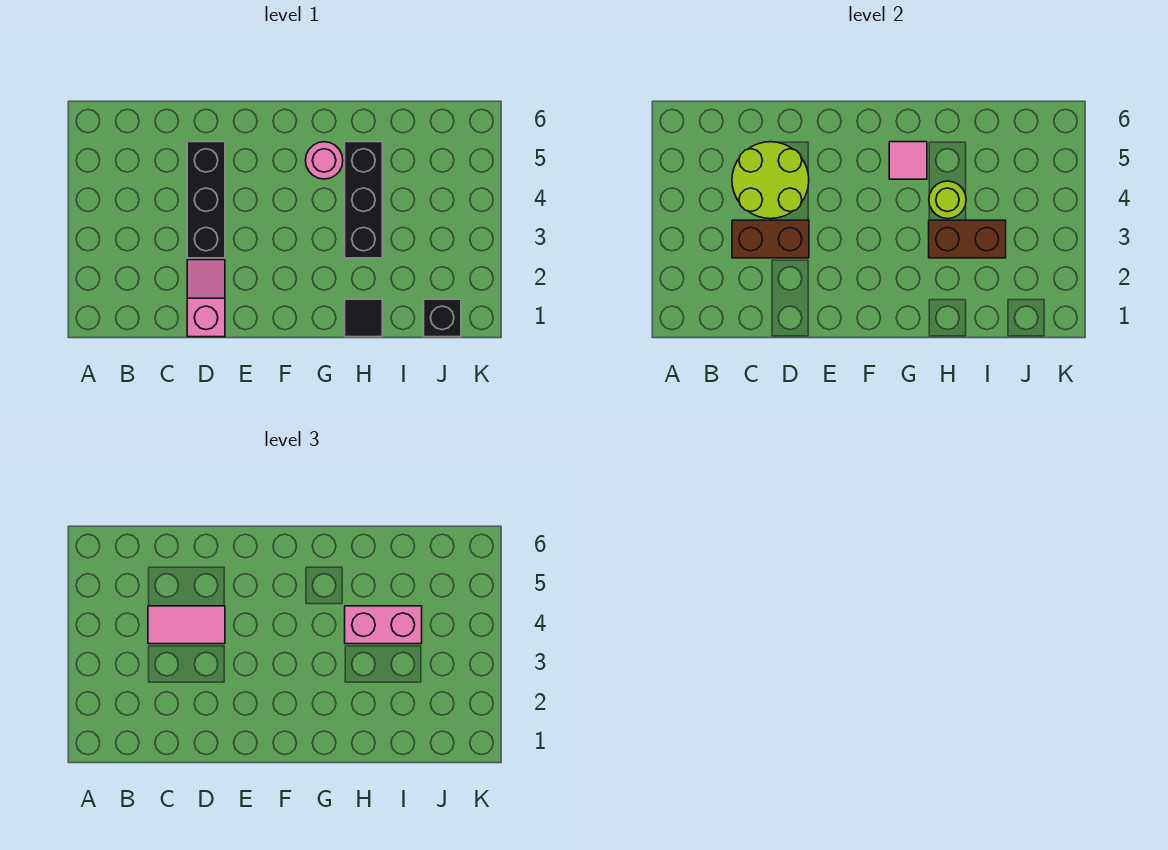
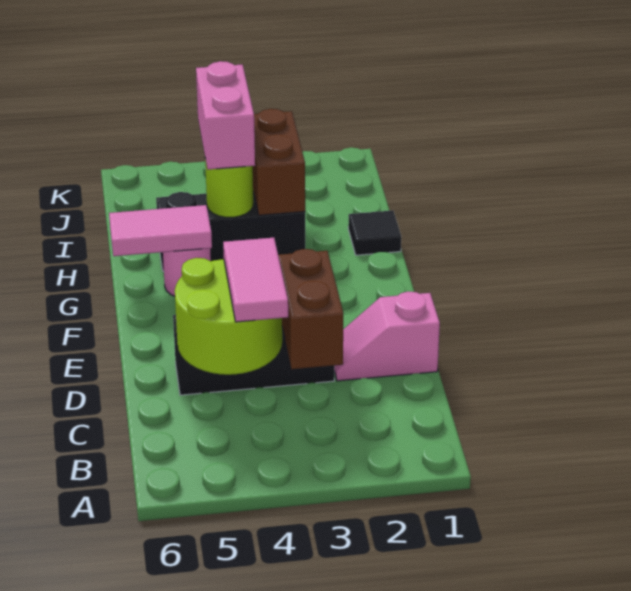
pink 1x1 tile [889,142,927,179] -> pink 1x2 tile [109,205,212,256]
black 1x1 brick [424,299,461,337] -> none

